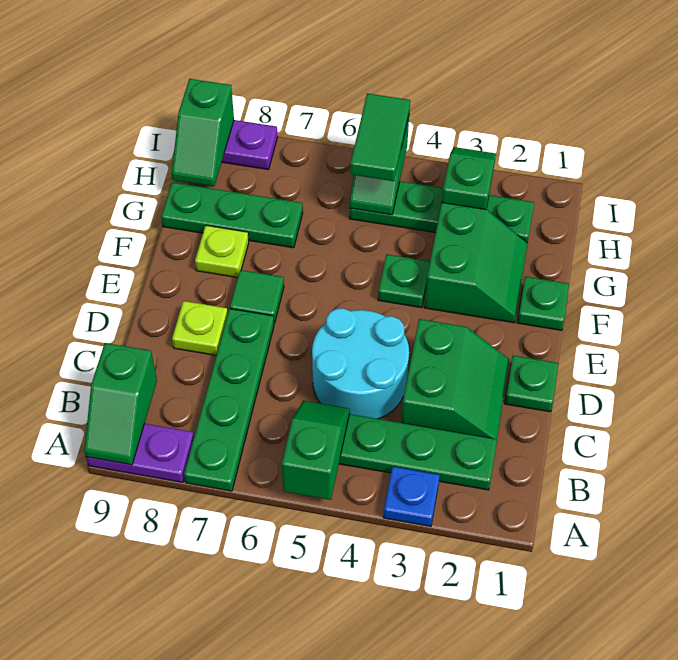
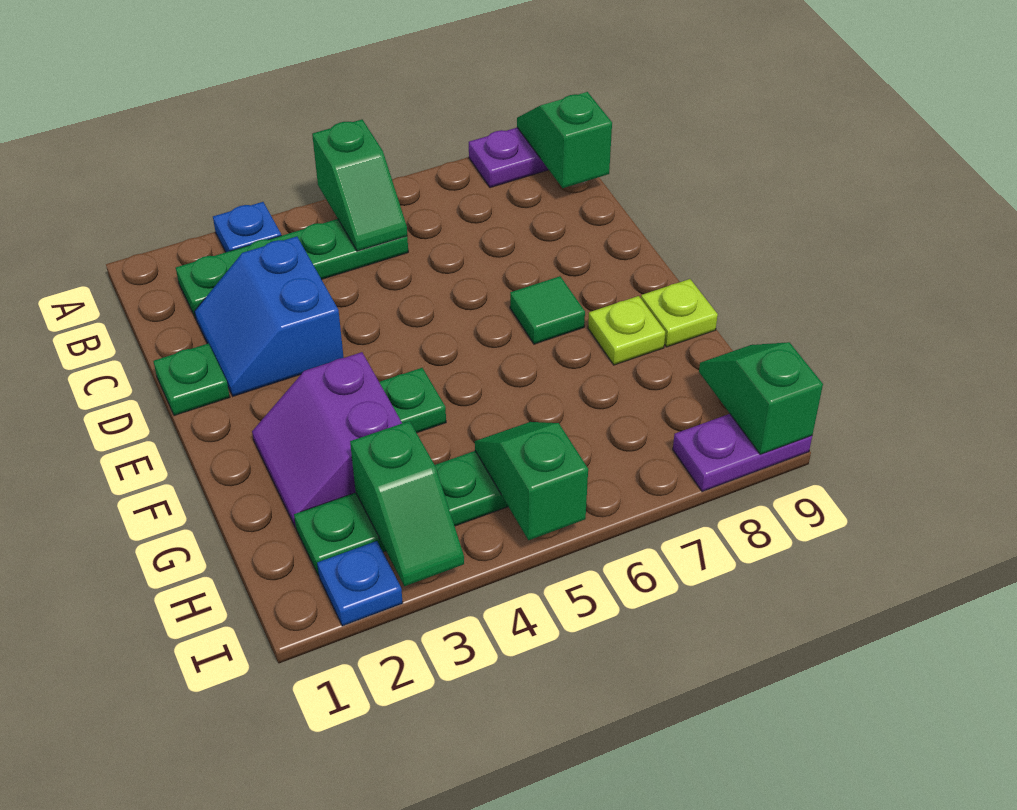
green 1x4 plate [184,309,274,491] -> none
green 2x2 slope [401,319,509,439] -> blue 2x2 slope [195,237,344,396]
cyan 2x2 round brick [312,308,409,419] -> none
lime 1x1 plate [172,301,228,355] -> lime 1x1 plate moved to [641,279,718,347]
green 1x1 plate [517,277,569,330] -> none
green 2x2 slope [424,203,528,323] -> purple 2x2 slope [252,352,402,528]
green 1x3 plate [161,182,303,248] -> none
green 1x2 tile [350,93,410,181] -> none
none -> blue 1x1 plate [317,541,403,626]

